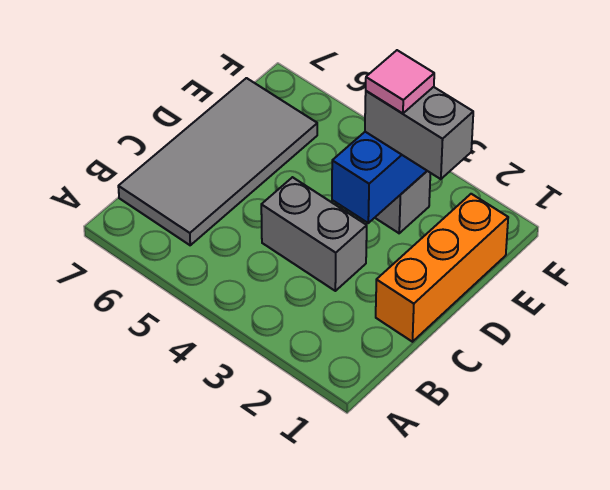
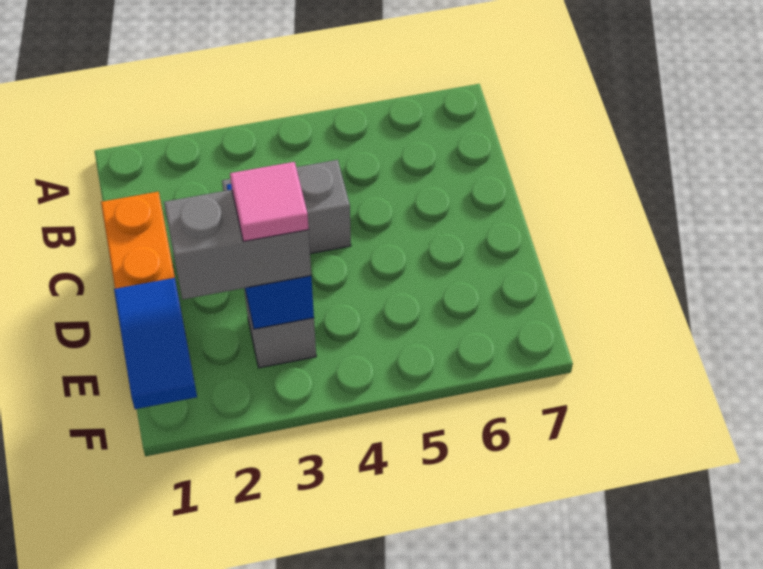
grey 2x4 tile [118,78,317,245] -> none
none -> blue 1x2 tile [114,278,197,409]

